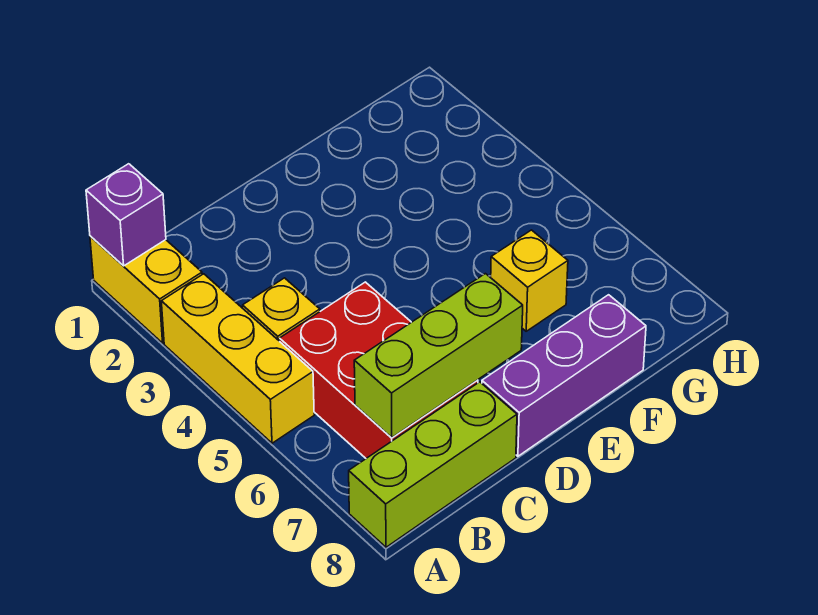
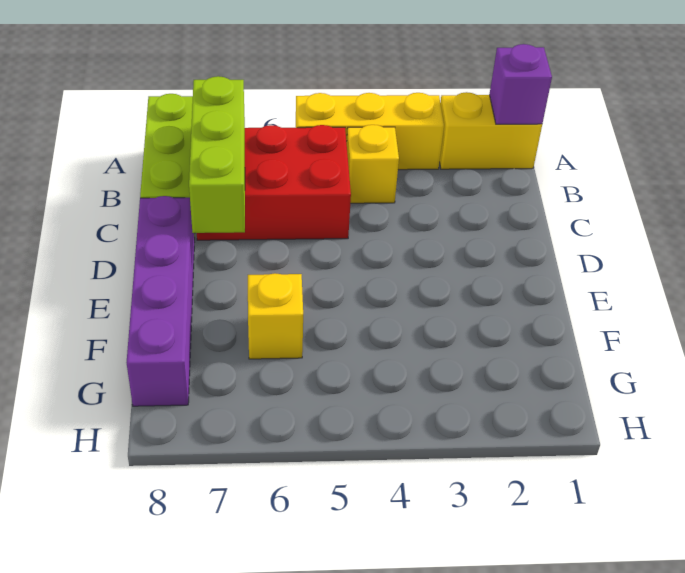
purple 1x3 brick [482,295,646,456] -> purple 1x4 brick [127,196,194,406]

